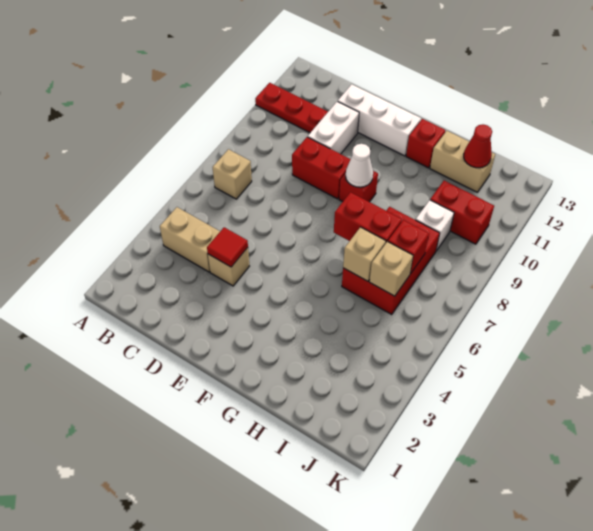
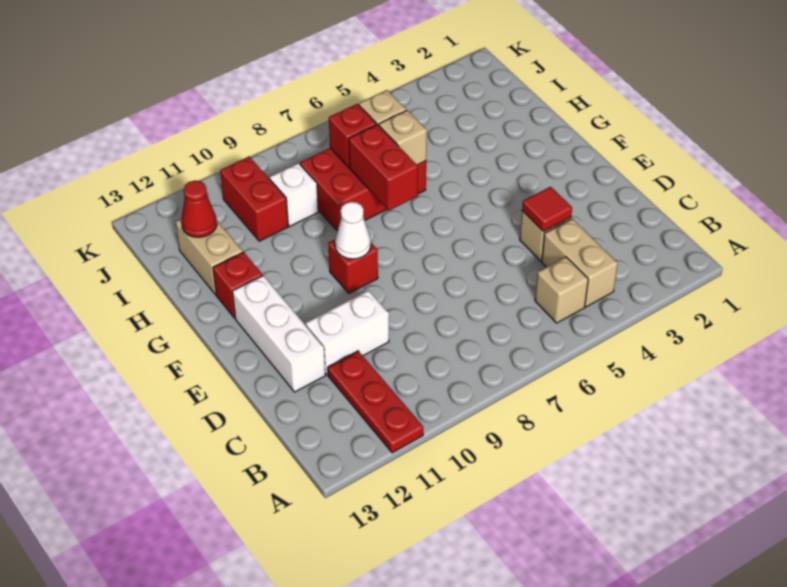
tan 1x1 brick [213,149,252,199] -> tan 1x1 brick moved to [535,257,588,323]
red 1x2 brick [292,137,351,199] -> none

